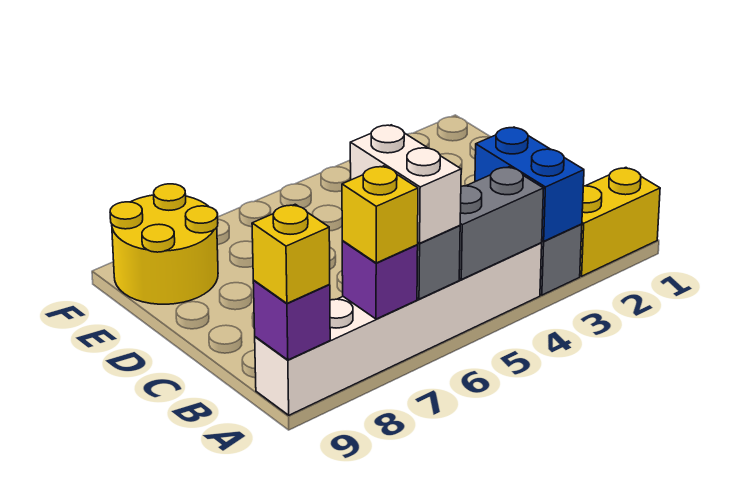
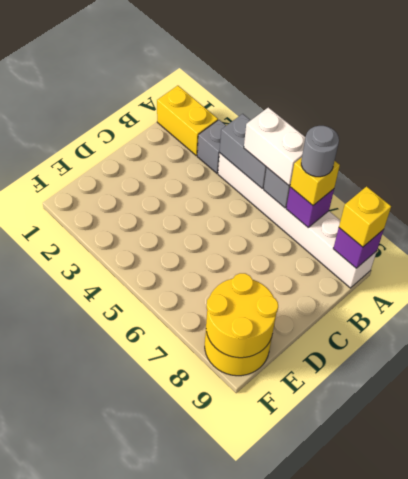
blue 1x2 brick [475,127,584,241] -> none
white 1x2 brick [350,125,461,243] -> white 1x2 brick turned to [244,107,306,185]
none -> grey 1x1 round brick [301,126,339,177]
none -> yellow 2x2 round brick [206,273,278,358]

